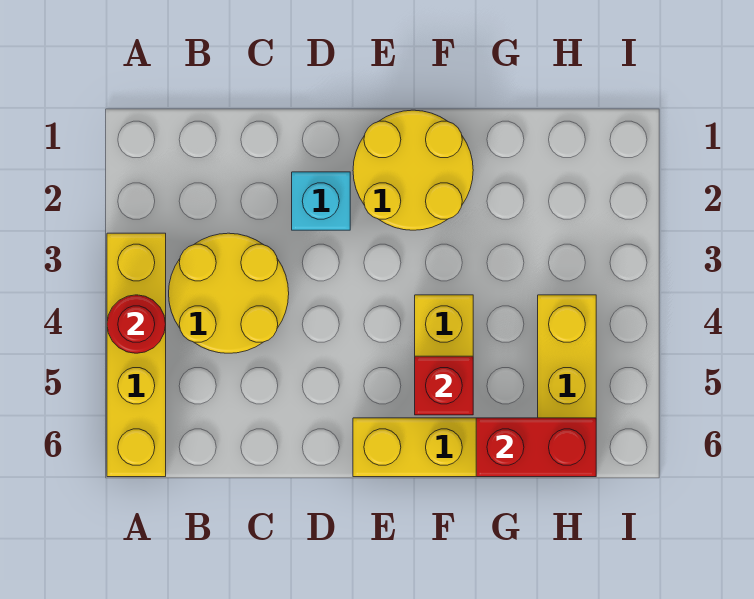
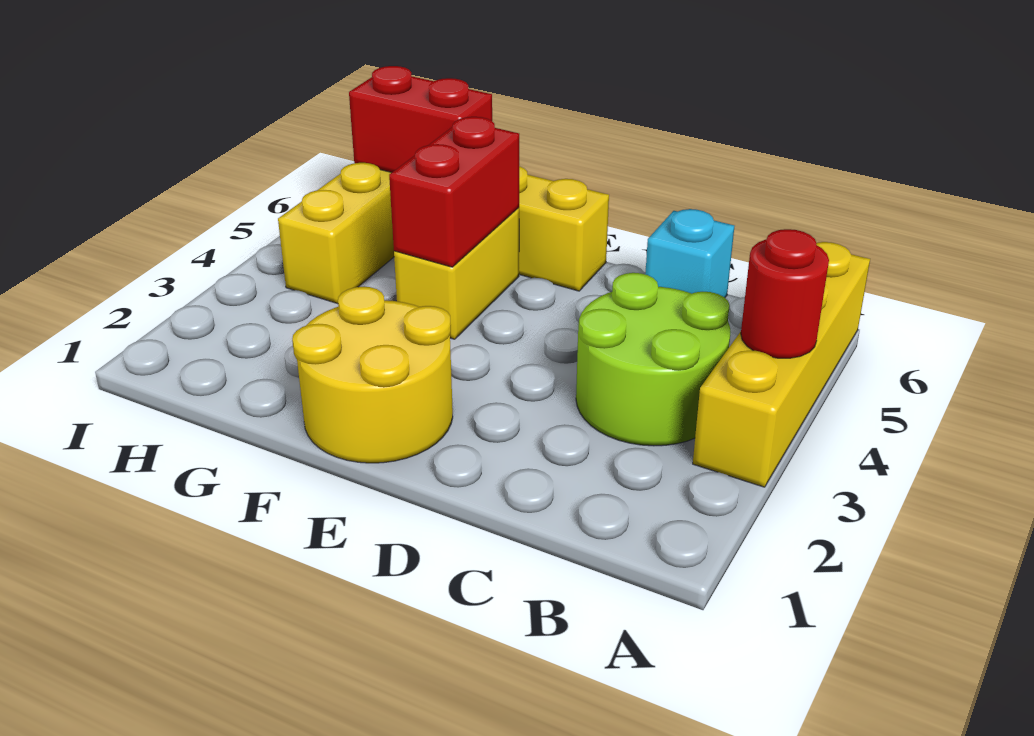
yellow 2x2 round brick [169,233,289,353] -> lime 2x2 round brick [576,273,730,446]
cyan 1x1 brick [292,172,350,230] -> cyan 1x1 brick moved to [645,209,734,297]
red 1x1 brick [415,356,473,415] -> red 1x2 brick [389,117,519,267]

